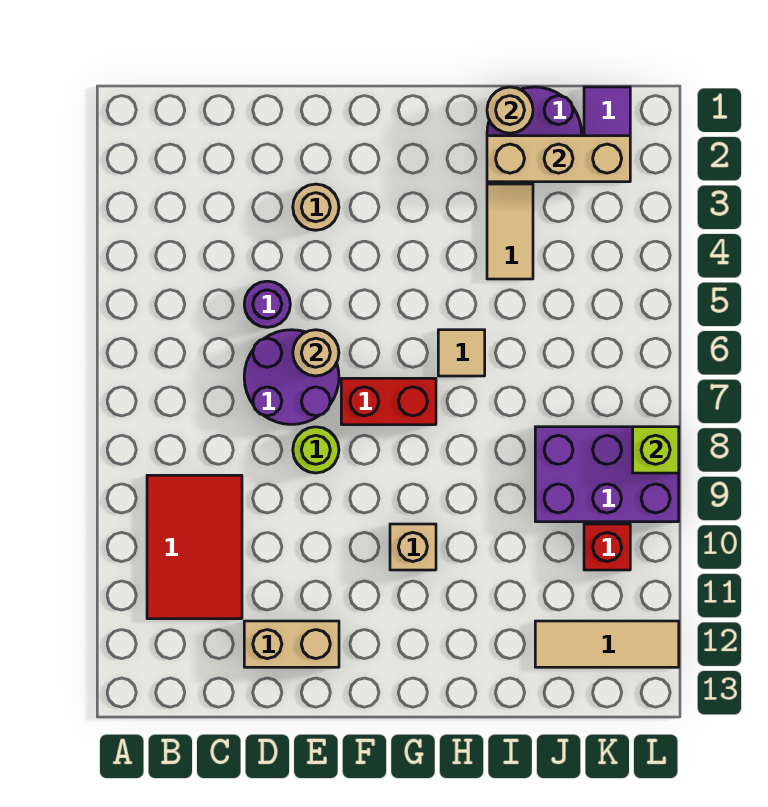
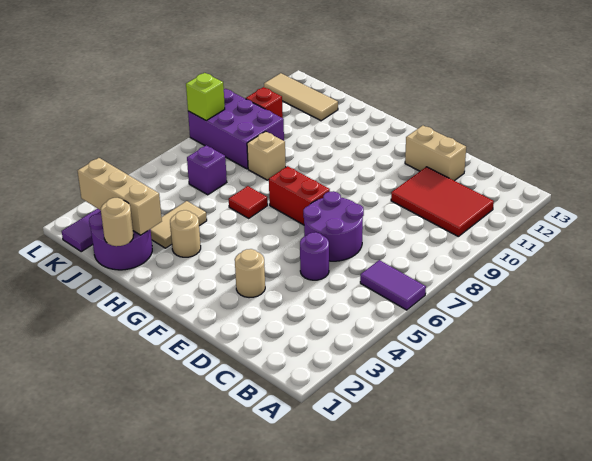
none -> purple 1x2 tile [360,260,426,310]
red 2x3 tile [147,475,242,619] -> red 2x3 tile turned to [391,167,494,236]
tan 1x1 round brick [293,330,339,376] -> tan 1x1 round brick moved to [170,210,201,257]
lime 1x1 round brick [293,427,339,473] -> none
tan 1x1 brick [390,524,436,570] -> tan 1x1 brick moved to [247,131,286,180]
tan 1x1 tile [438,330,485,376] -> red 1x1 tile [229,186,268,218]
none -> purple 1x1 brick [187,145,227,195]

